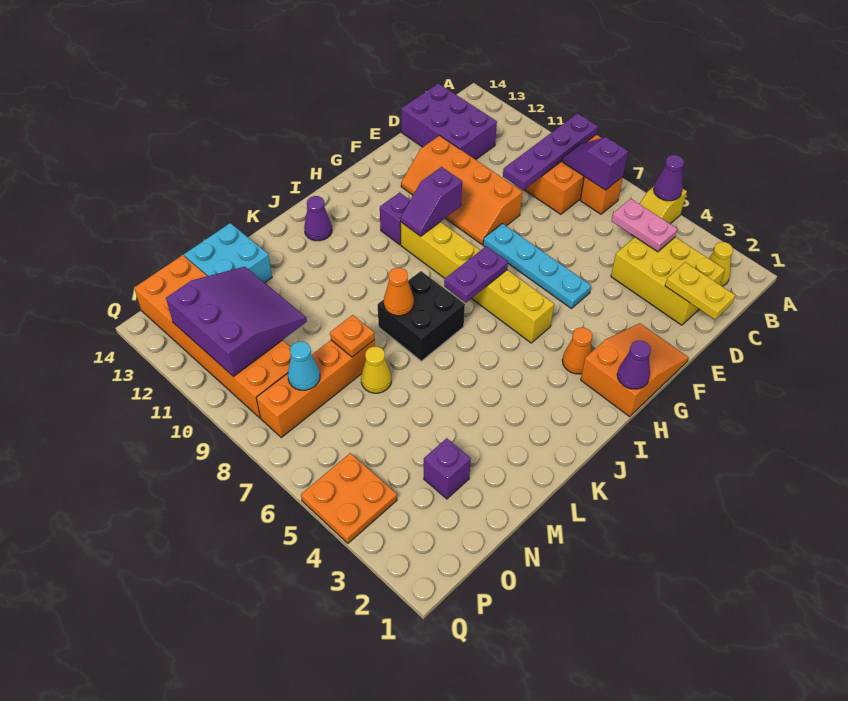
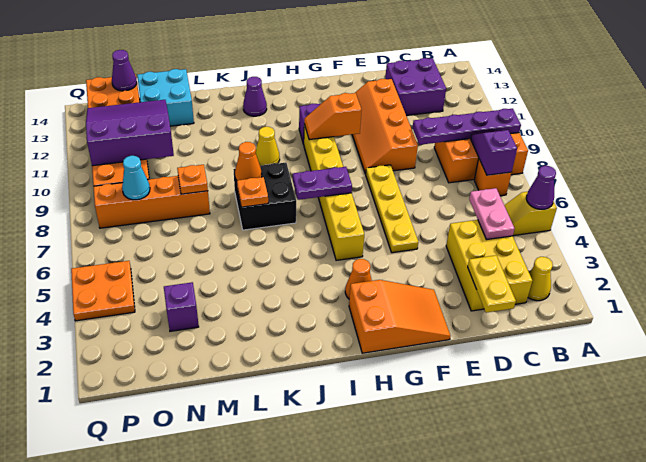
purple 2x3 brick [401,83,497,160] -> purple 2x2 brick [385,58,446,116]
cyan 1x4 plate [483,224,591,308] -> yellow 1x4 plate [366,165,418,253]
purple 1x2 slope [400,167,462,236] -> orange 1x2 slope [304,93,361,140]
purple 1x1 cone [617,341,651,389] -> purple 1x1 cone moved to [112,50,137,91]
none -> orange 1x1 plate [237,177,268,207]
yellow 1x1 cone [361,347,391,393] -> yellow 1x1 cone moved to [256,127,280,166]
purple 3x3 slope [166,267,307,376] -> purple 3x3 slope turned to [86,100,174,166]

